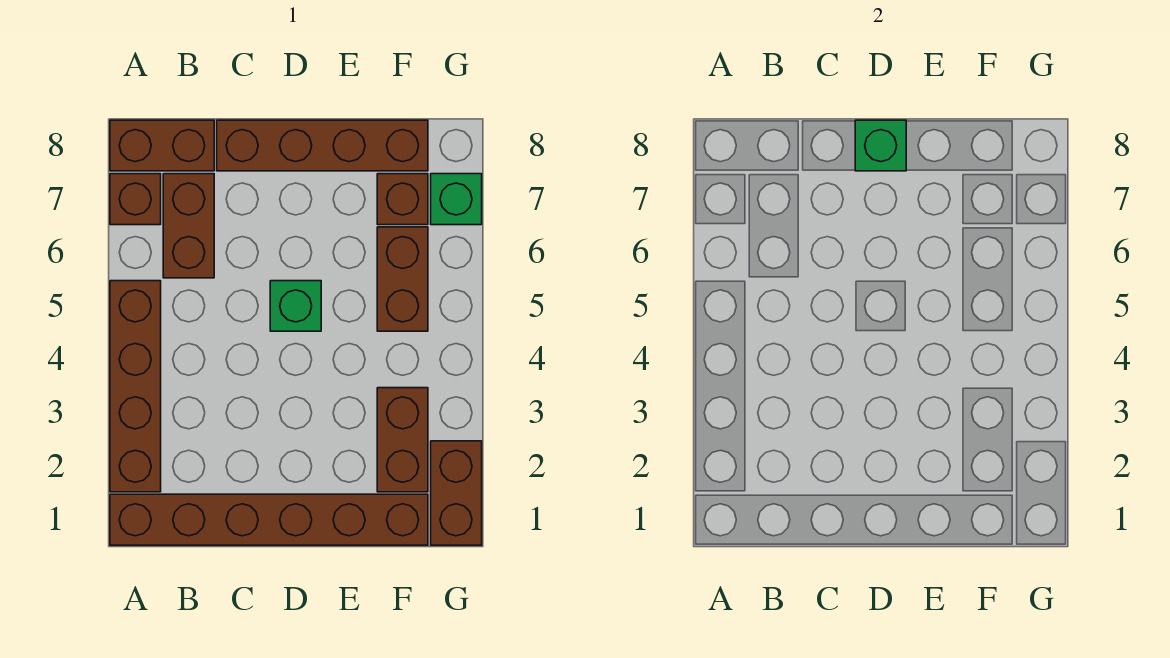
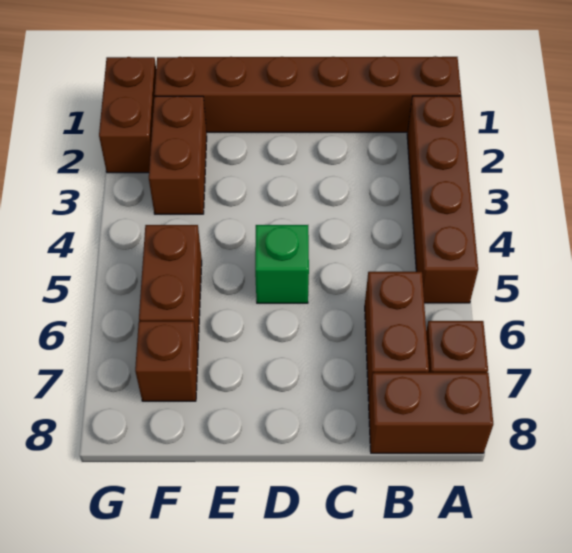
brown 1x4 brick [217,120,428,171] -> none
green 1x1 brick [855,120,906,171] -> none
green 1x1 brick [431,174,482,225] -> none

